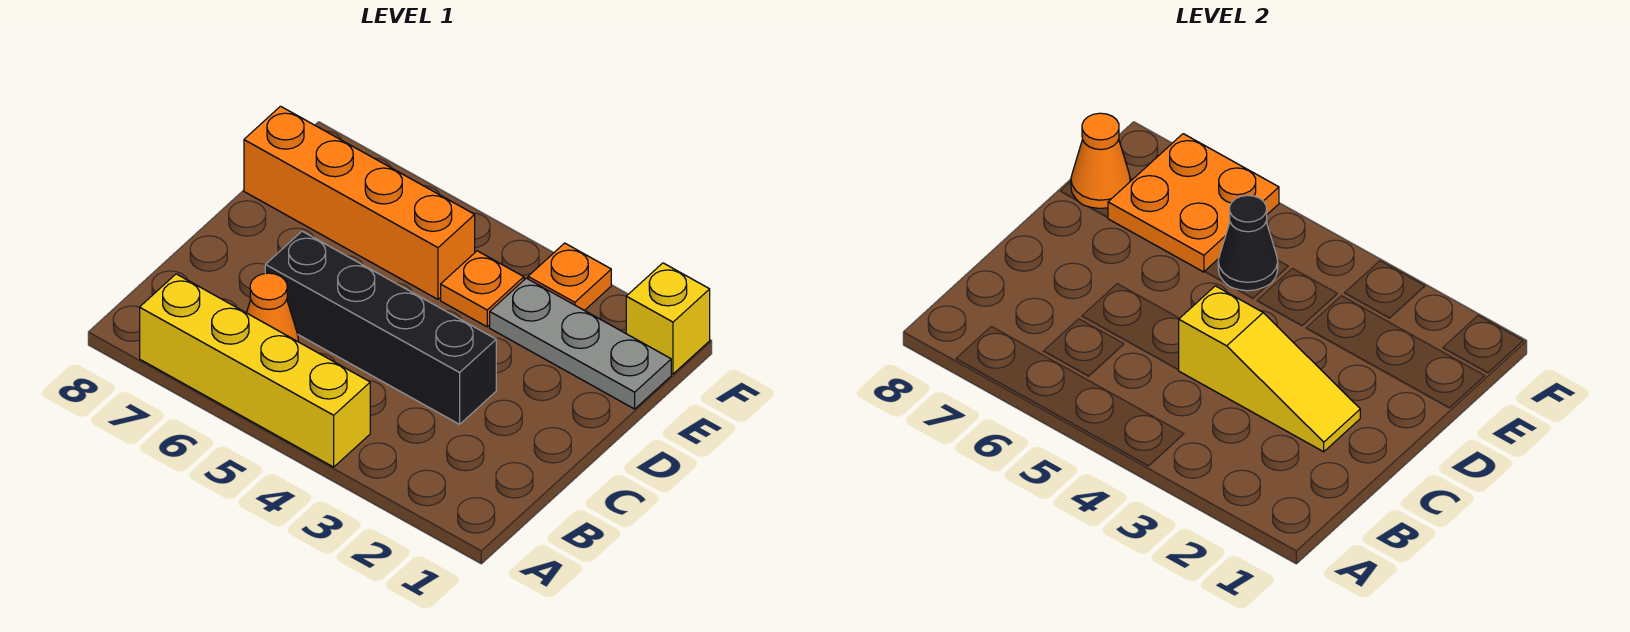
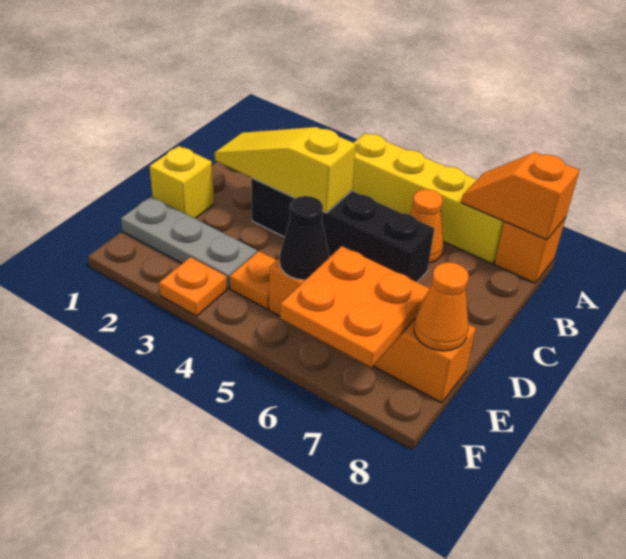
none -> orange 1x2 slope [461,152,580,240]
none -> orange 1x1 brick [494,217,566,283]
yellow 1x1 brick [626,263,710,374] -> yellow 1x1 brick moved to [149,146,214,218]

